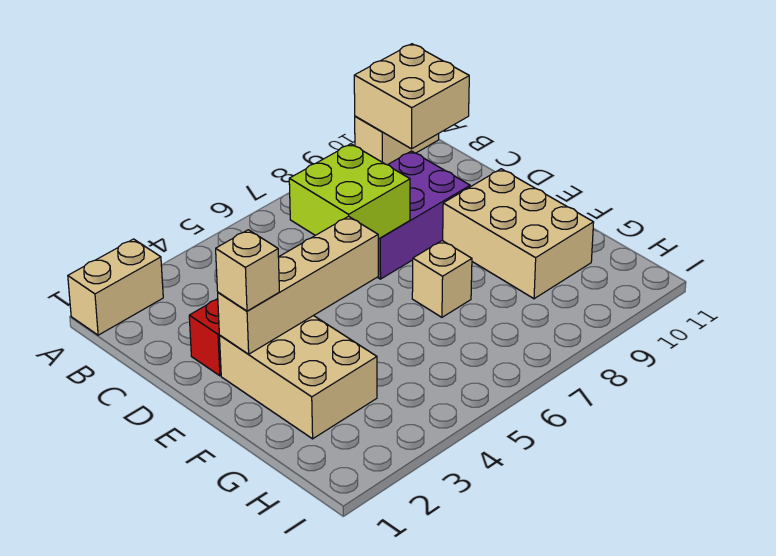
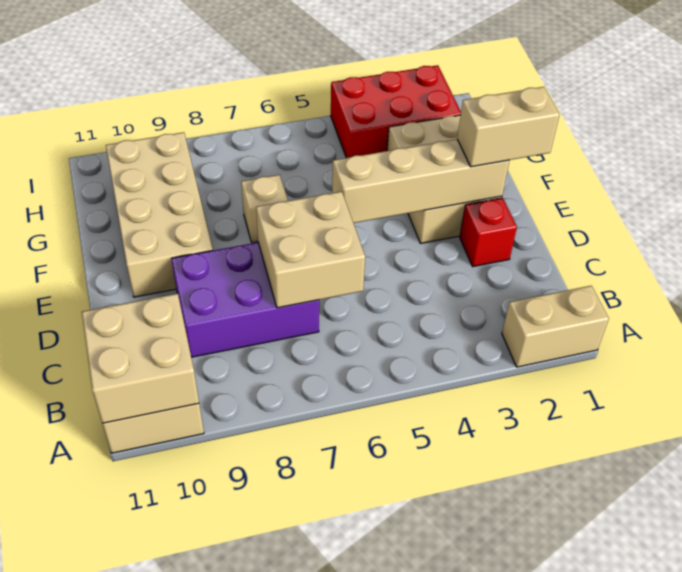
lime 2x2 brick [289,144,410,239] -> tan 2x2 brick [256,192,365,308]
tan 1x1 brick [216,230,279,311] -> tan 1x2 brick [457,87,560,167]
tan 2x3 brick [443,169,594,299] -> tan 2x4 brick [106,132,213,297]
none -> red 2x3 brick [331,65,461,158]

